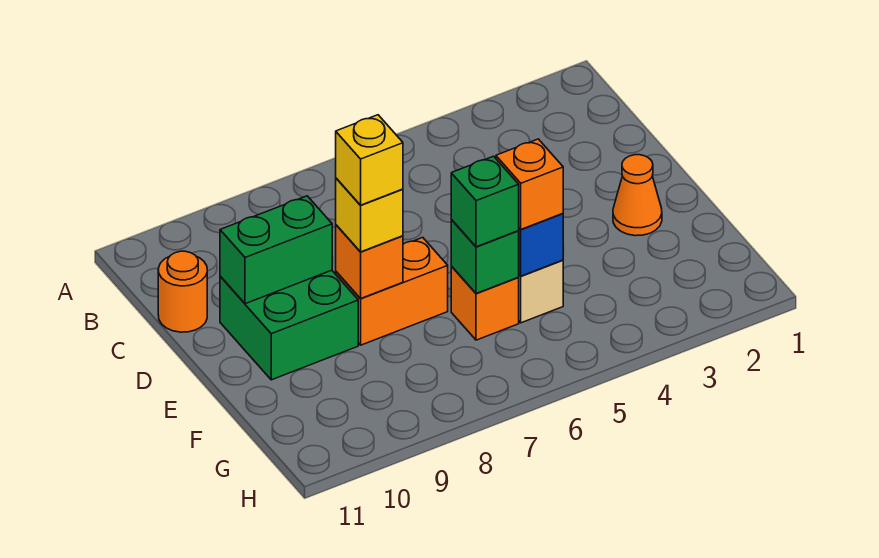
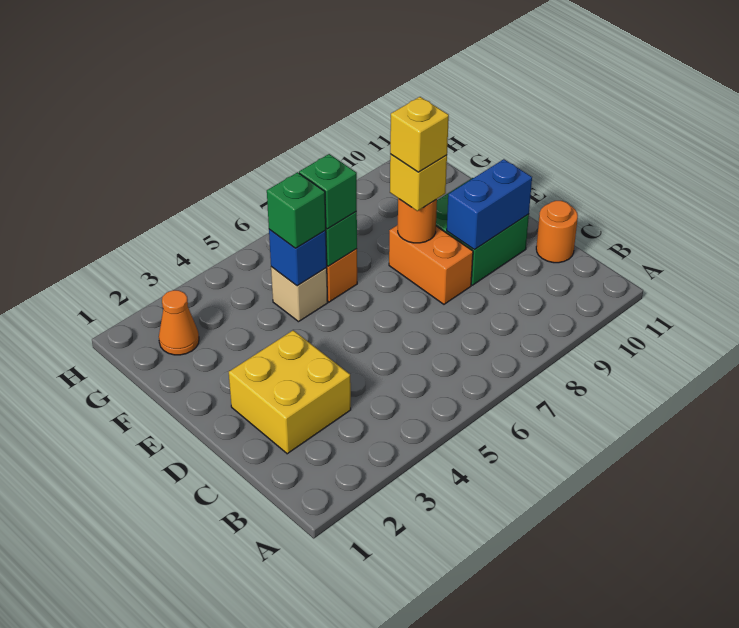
none -> yellow 2x2 brick [229,330,351,454]
green 1x2 brick [220,196,332,304] -> blue 1x2 brick [447,159,532,250]
orange 1x1 cone [613,155,662,236] -> orange 1x1 cone moved to [159,290,199,355]
orange 1x2 brick [336,237,448,345] -> orange 1x2 brick turned to [389,225,473,304]
orange 1x1 brick [336,225,403,299] -> orange 1x1 round brick [398,198,437,243]
orange 1x1 brick [496,139,563,229] -> green 1x1 brick [267,172,326,248]

